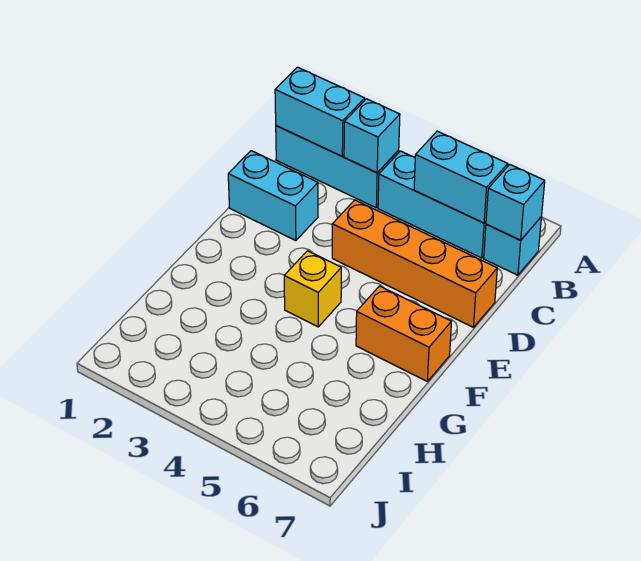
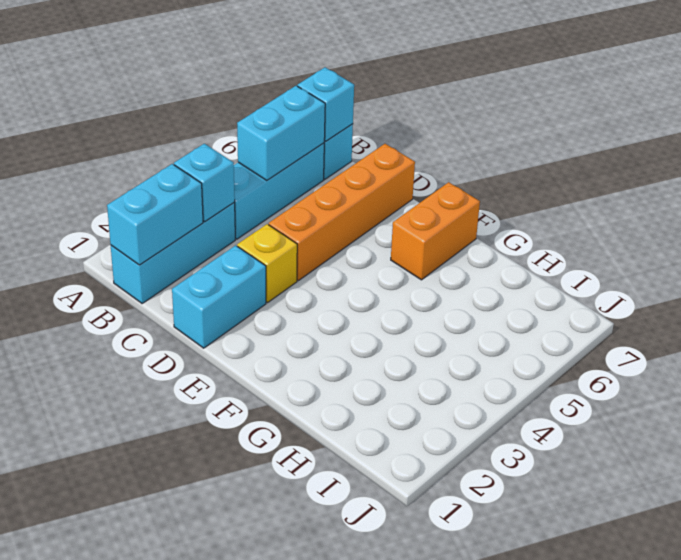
yellow 1x1 brick [284,251,341,327] -> yellow 1x1 brick moved to [237,224,297,302]

